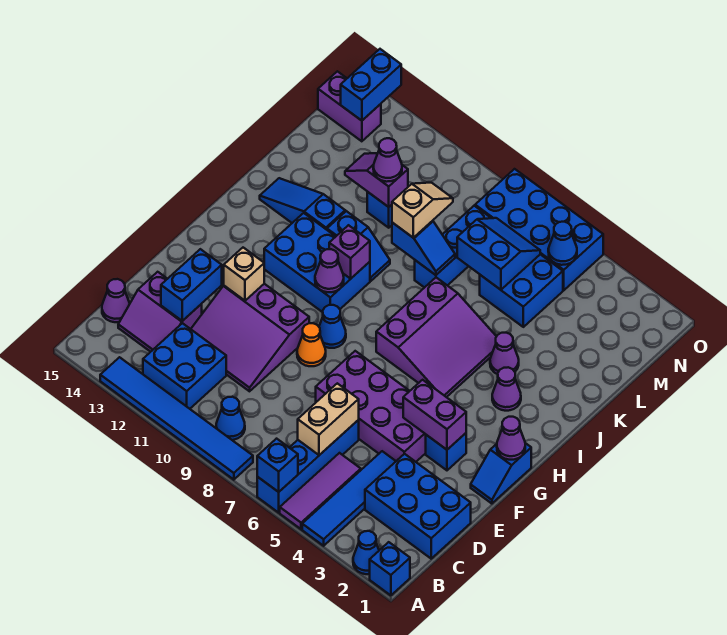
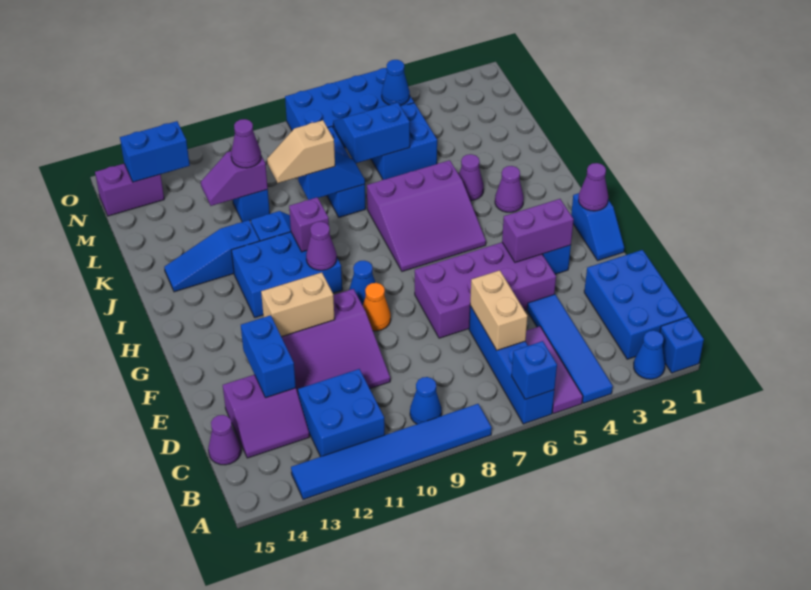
blue 2x3 brick [365,454,471,559] -> blue 2x3 brick turned to [584,250,688,359]
tan 1x1 brick [224,248,264,301] -> tan 1x2 brick [261,272,335,337]
purple 3x3 slope [376,278,497,397] -> purple 3x3 slope turned to [367,160,486,271]
tan 1x2 slope [392,183,453,238] -> tan 1x2 slope turned to [267,120,335,183]
blue 1x2 brick [341,49,401,121] -> blue 1x2 brick turned to [120,121,190,182]

